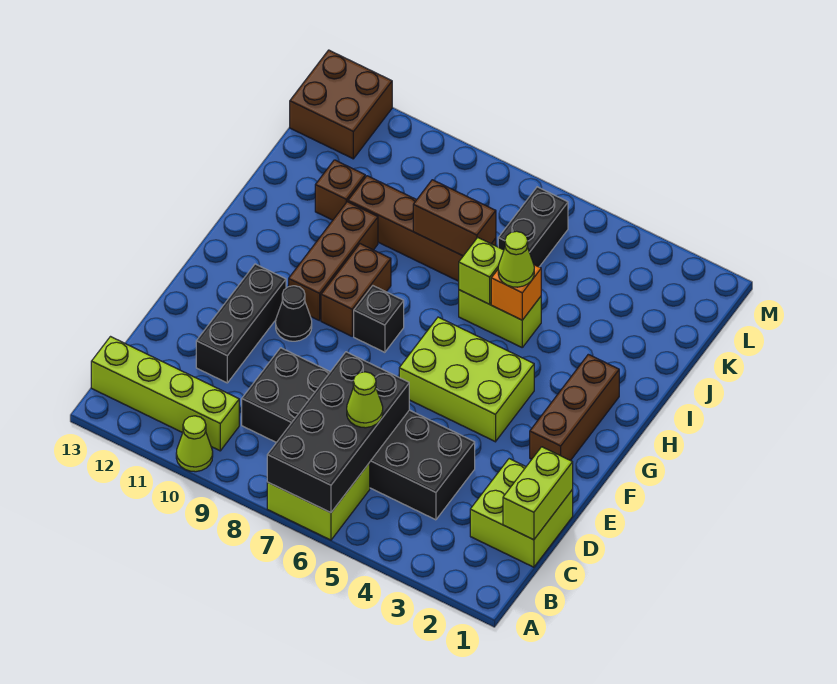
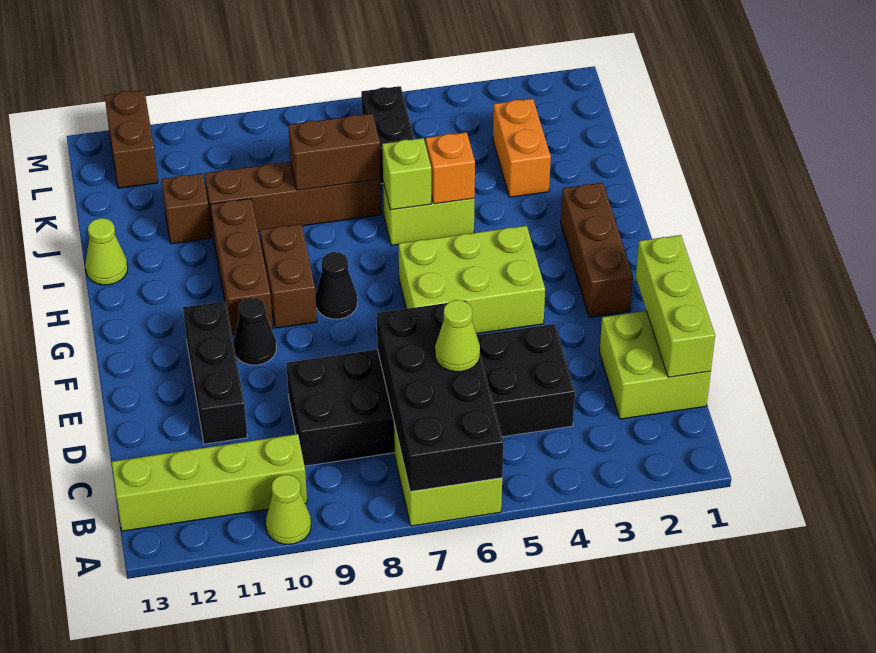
lime 1x2 brick [503,447,573,540] -> lime 1x3 brick [636,235,715,377]
black 1x1 brick [354,286,404,352] -> black 1x1 cone [316,252,357,319]
lime 1x1 cone [498,231,534,287] -> lime 1x1 cone moved to [85,218,128,285]
none -> orange 1x2 brick [493,99,551,197]
brown 2x2 brick [290,50,392,159] -> brown 1x2 brick [105,90,158,188]

